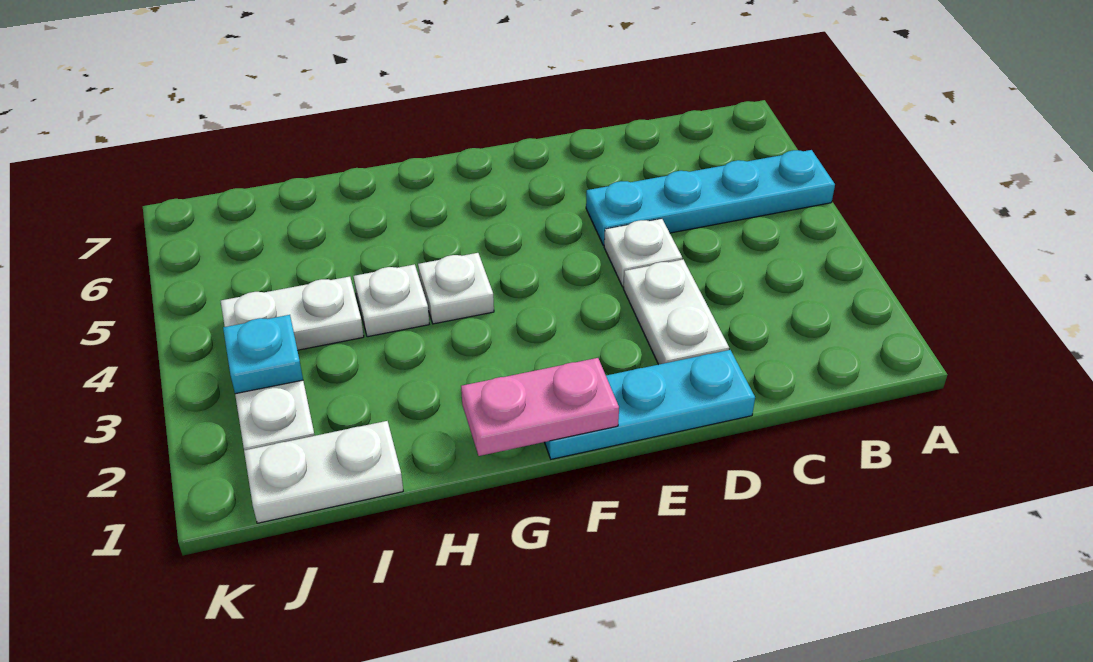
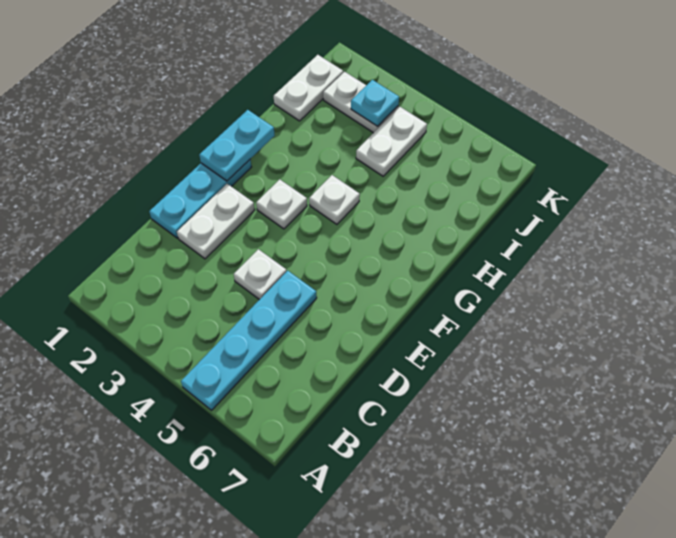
white 1x2 plate [623,260,729,365] -> white 1x2 plate turned to [177,184,255,259]
pink 1x2 plate [461,358,619,456] -> cyan 1x2 plate [199,110,275,181]
white 1x1 plate [353,264,429,337] -> white 1x1 plate moved to [256,179,307,229]

